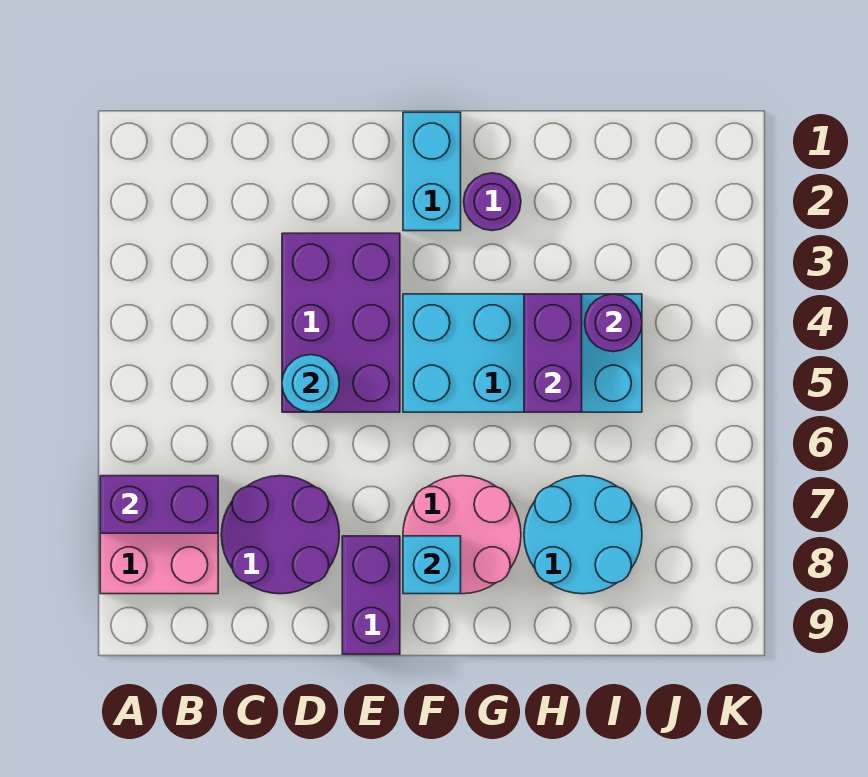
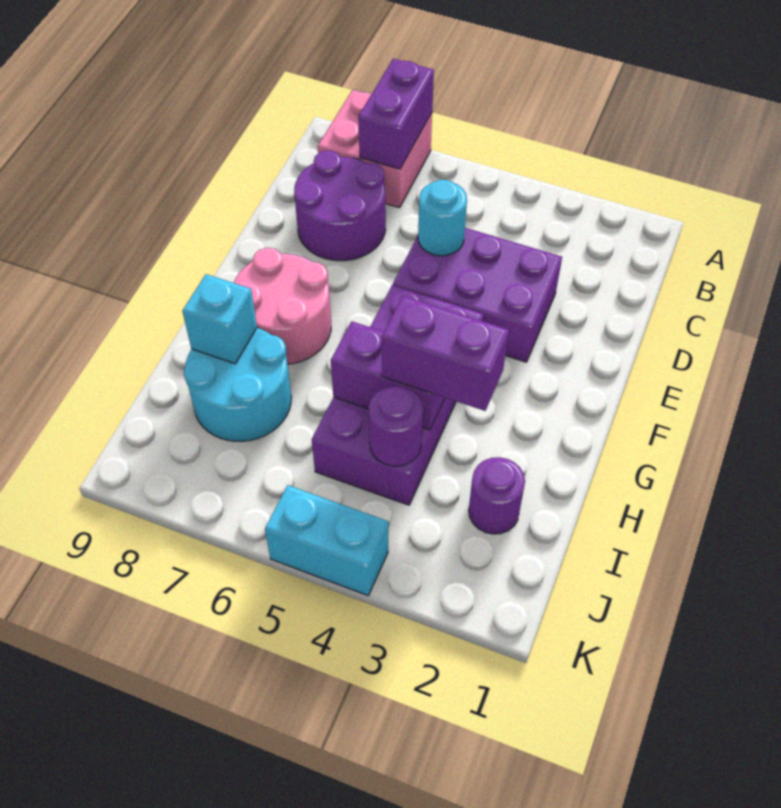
purple 1x2 brick [342,536,400,654] -> purple 1x2 brick moved to [382,296,509,411]
cyan 1x2 brick [403,112,461,231] -> cyan 1x2 brick moved to [265,485,388,596]
cyan 2x4 brick [403,294,642,412] -> purple 2x4 brick [312,285,483,505]
cyan 1x1 brick [403,536,461,594] -> cyan 1x1 brick moved to [182,274,257,364]
purple 1x1 round brick [464,173,521,231] -> purple 1x1 round brick moved to [469,457,525,534]

